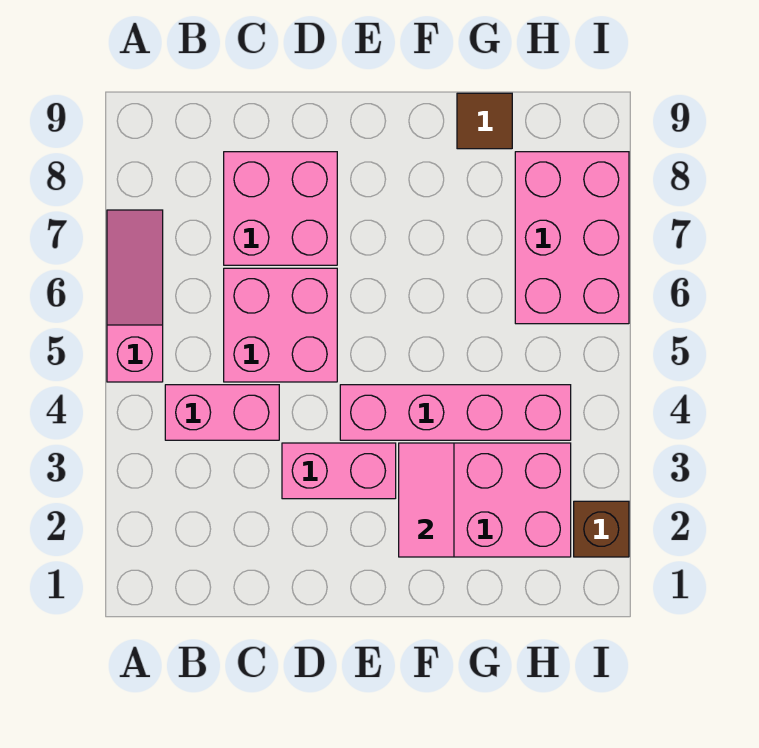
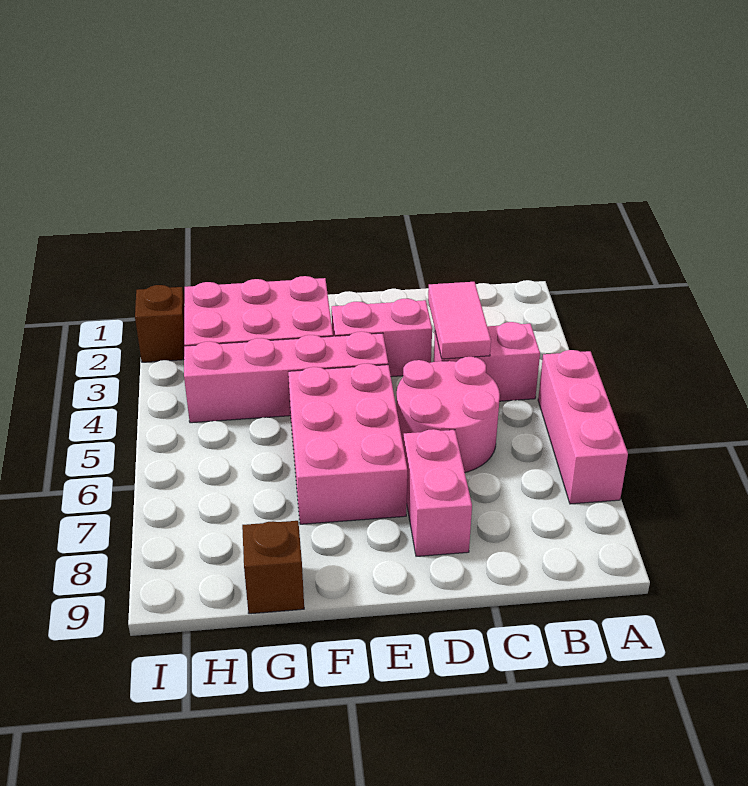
pink 1x3 slope [107,210,163,382] -> pink 1x3 brick [538,350,628,504]
pink 2x2 brick [224,268,337,382] -> pink 2x2 round brick [396,357,500,472]
pink 2x2 brick [224,152,337,265] -> pink 1x2 brick [403,429,472,556]
pink 1x2 tile [399,443,454,557] -> pink 1x2 tile moved to [428,282,491,359]
brown 1x1 tile [457,93,512,149] -> brown 1x1 brick [242,521,304,614]
pink 2x3 brick [515,152,629,324] -> pink 2x3 brick moved to [288,364,407,524]

